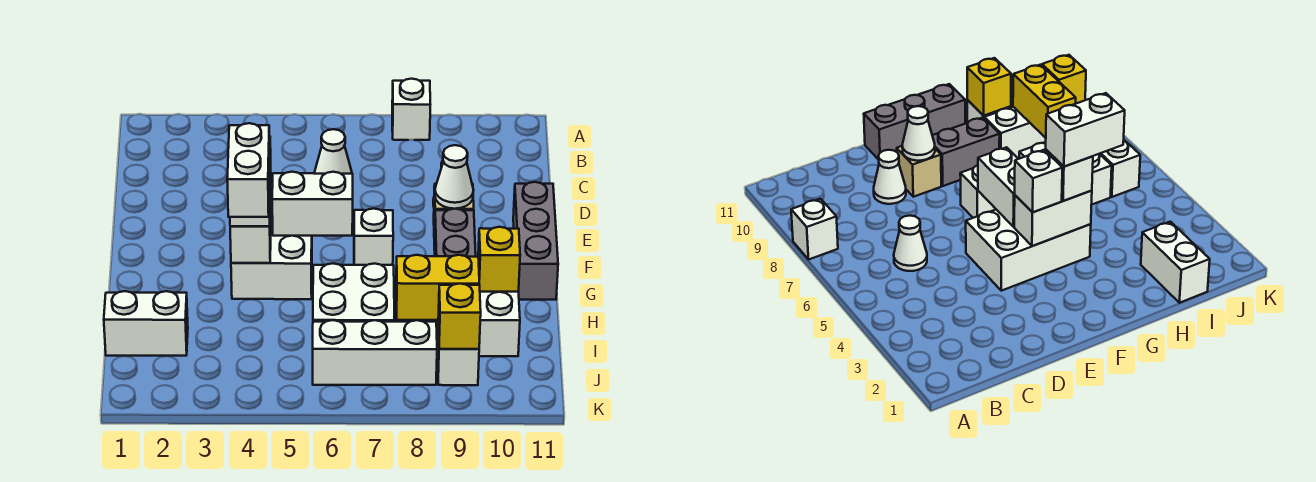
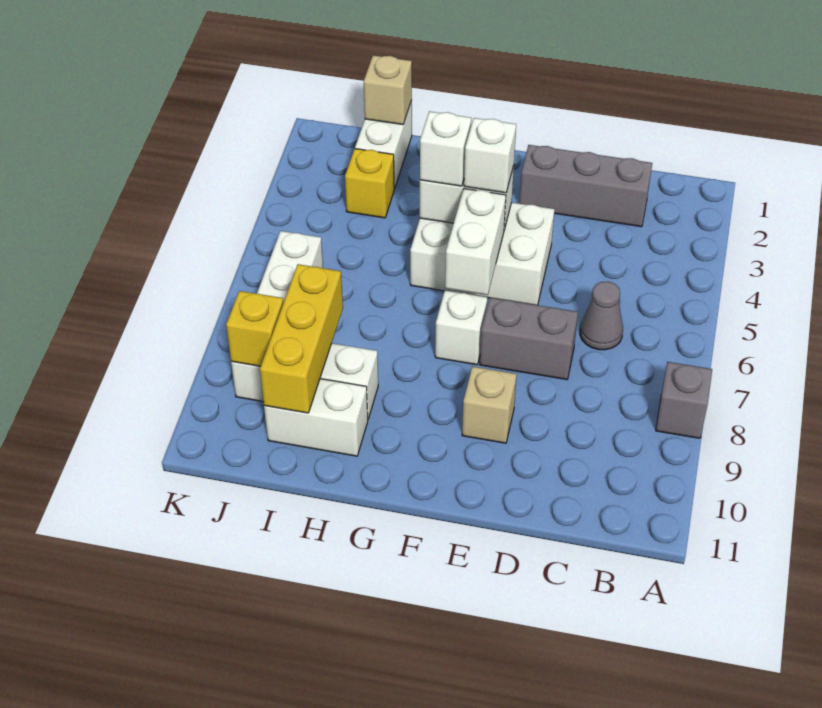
white 1x1 brick [392,79,430,140] -> grey 1x1 brick [656,362,712,438]
white 1x1 cone [315,129,352,174] -> grey 1x1 cone [580,282,623,350]
white 1x1 cone [874,150,906,204] -> none
white 1x1 cone [435,145,473,209] -> none
grey 1x3 brick [513,182,558,300] -> grey 1x3 brick moved to [519,145,652,227]
grey 1x2 brick [434,209,476,257] -> grey 1x2 brick moved to [480,298,578,380]
white 1x2 brick [227,123,270,217] -> none
white 2x2 brick [313,263,394,322] -> none
yellow 1x1 brick [478,227,520,292] -> yellow 1x1 brick moved to [345,149,394,218]
none -> tan 1x1 brick [364,55,412,125]
yellow 1x2 brick [396,255,479,320] -> yellow 1x3 brick [260,264,343,413]

